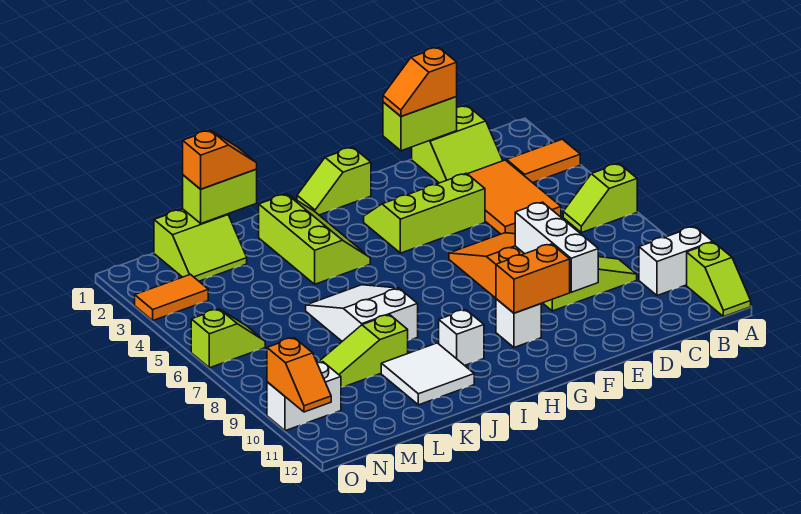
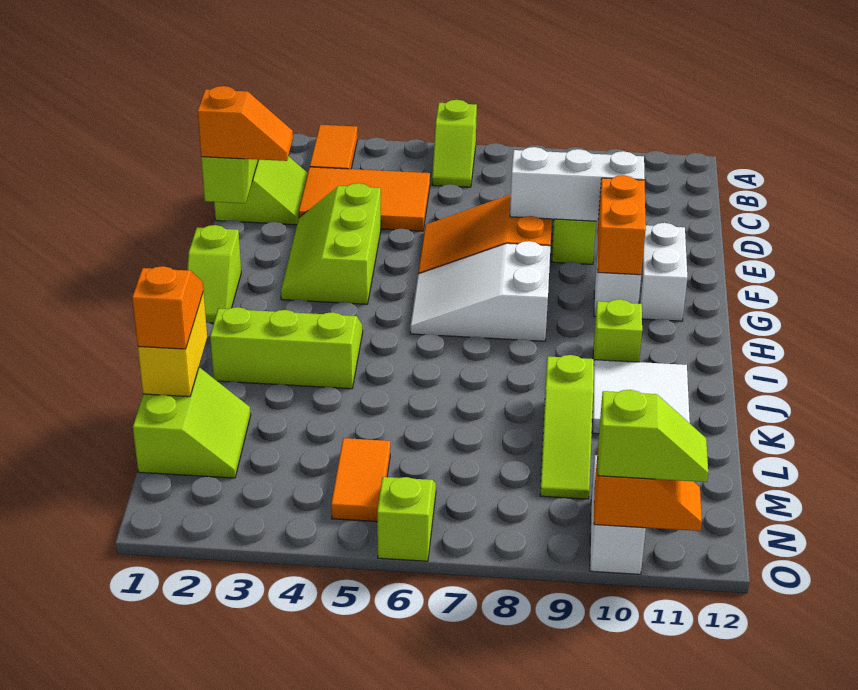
white 1x2 brick [639,227,713,296] -> white 1x2 brick moved to [639,223,687,321]
lime 1x2 slope [687,242,751,317] -> lime 1x2 slope moved to [598,390,708,482]
orange 1x2 slope [383,47,457,116] -> orange 1x2 slope turned to [198,86,293,161]
white 1x1 brick [439,310,484,365] -> lime 1x1 brick [593,299,642,362]
white 2x3 slope [306,285,418,341] -> white 2x3 slope moved to [410,241,550,341]
lime 1x2 brick [183,170,257,223] -> yellow 1x2 brick [138,292,207,397]
orange 1x2 tile [135,274,208,320] -> orange 1x2 tile moved to [331,438,390,522]

